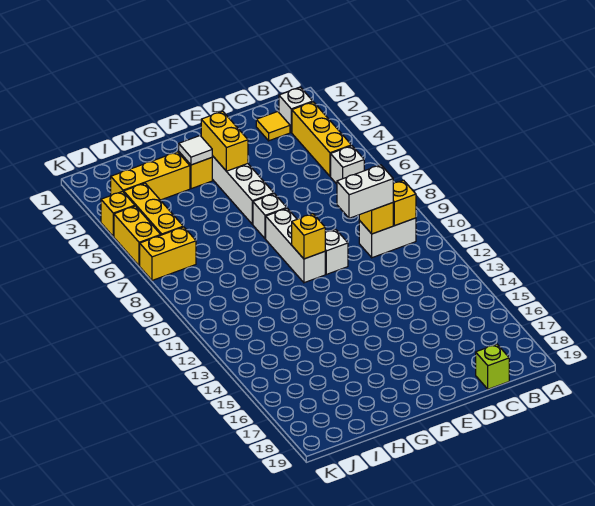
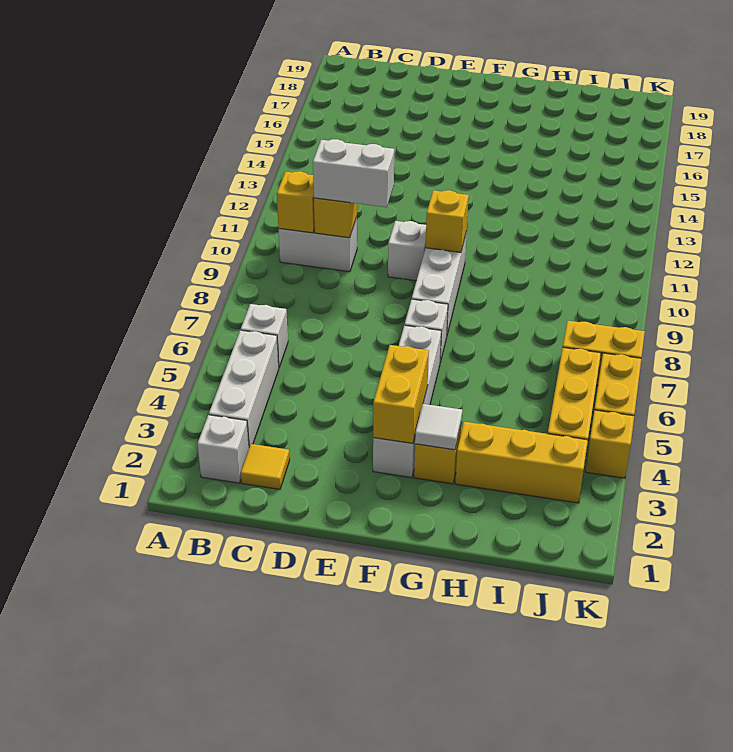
yellow 1x3 brick [292,102,351,176] -> white 1x3 brick [209,330,279,447]
lime 1x1 brick [476,344,509,389] -> none

